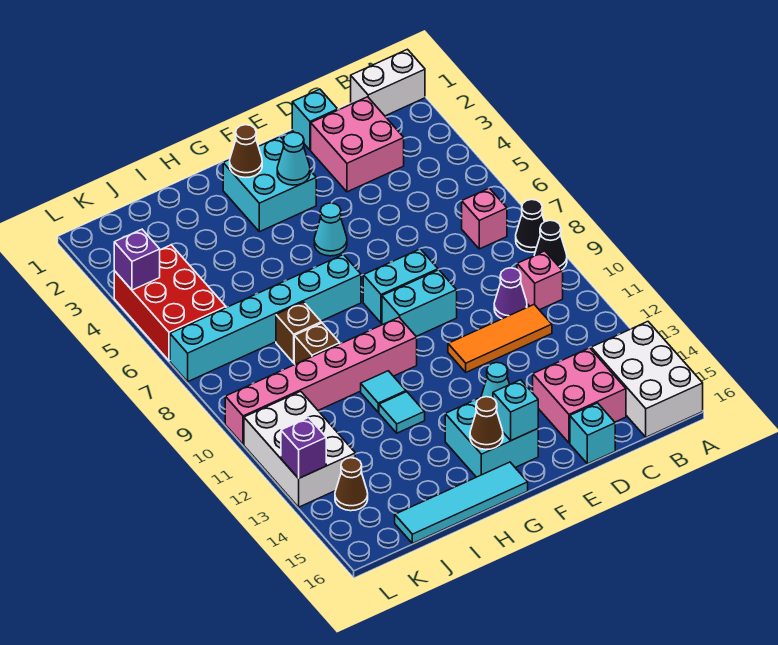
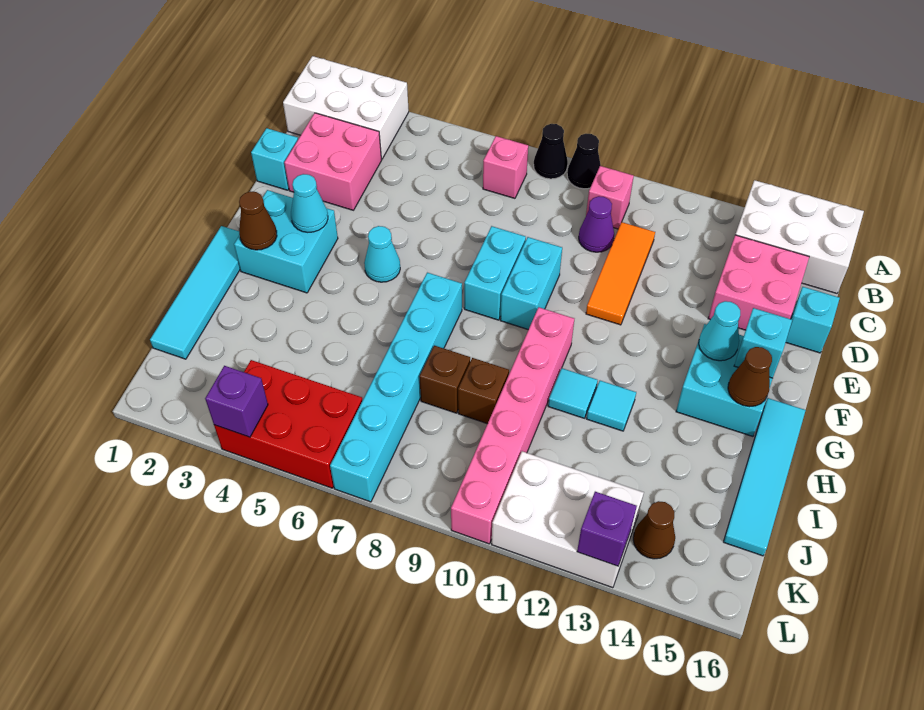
white 1x2 brick [351,49,425,116] -> white 2x3 brick [283,56,409,159]
none -> cyan 1x4 tile [150,226,240,359]

